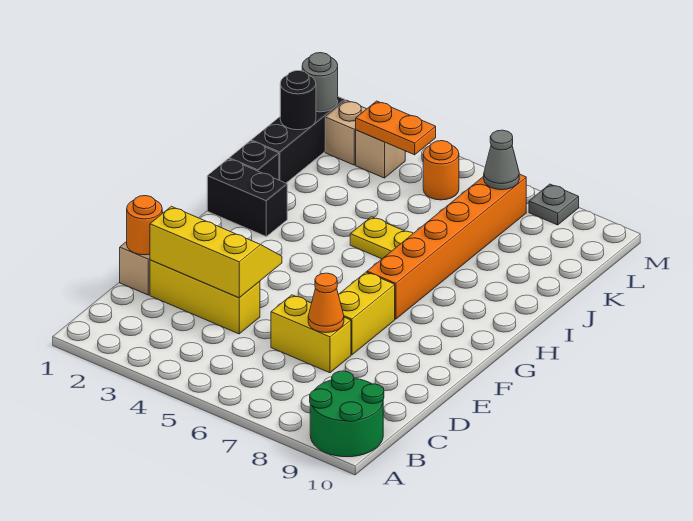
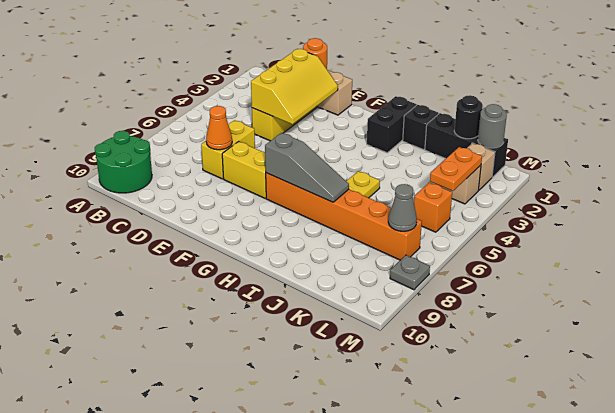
none -> grey 1x3 slope [265,133,349,202]
orange 1x1 round brick [423,141,459,200] -> orange 1x1 brick [414,183,452,232]

